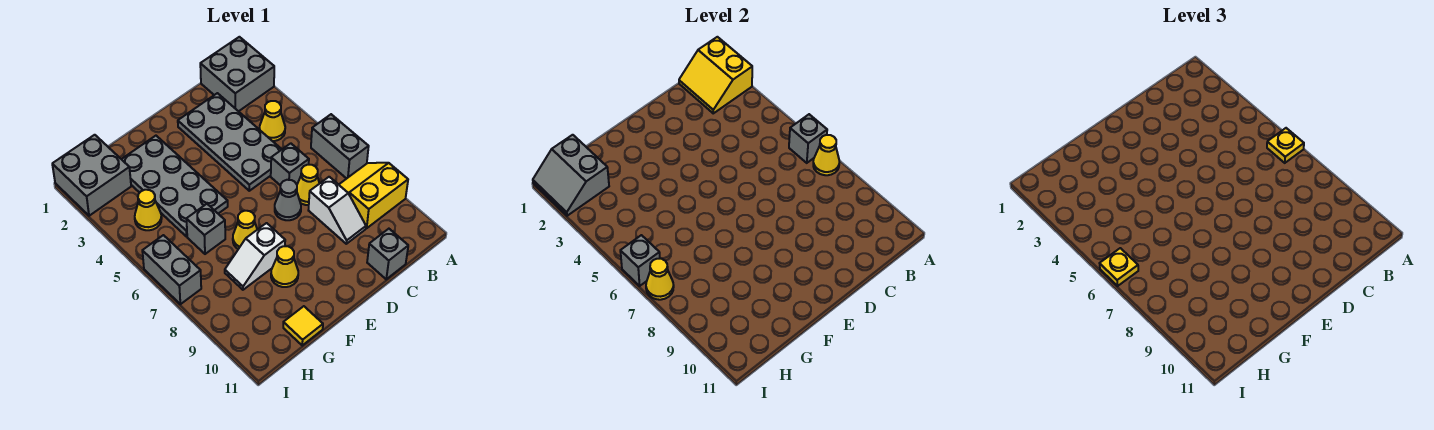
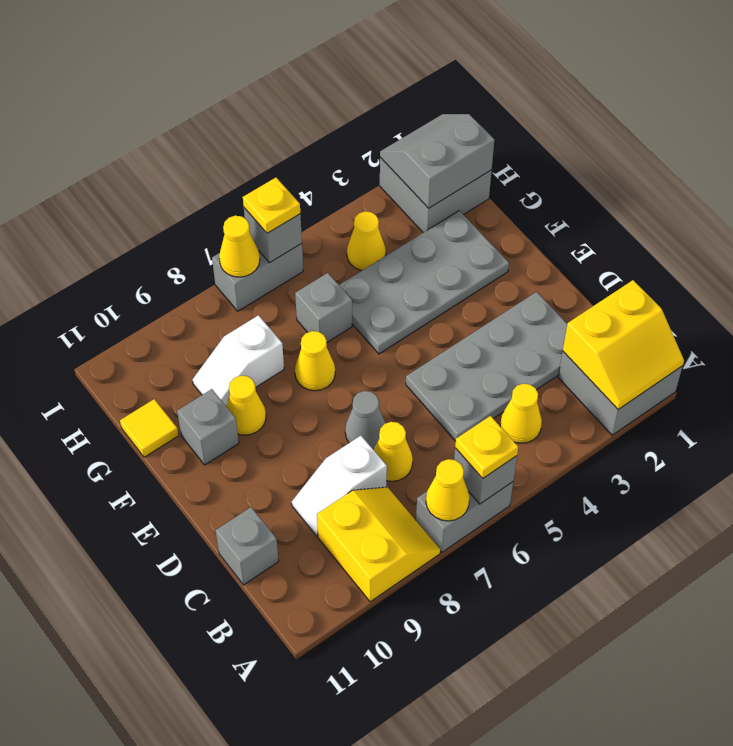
yellow 2x2 slope [679,37,752,113] -> yellow 2x2 slope turned to [563,280,684,409]
grey 1x1 brick [271,143,309,186] -> grey 1x1 brick moved to [177,389,239,465]
white 1x2 slope [225,223,285,290] -> white 1x2 slope turned to [193,315,284,406]

